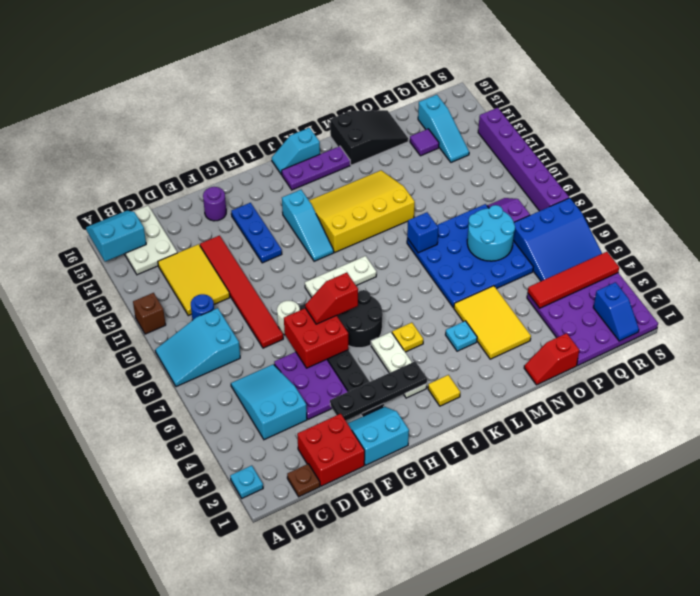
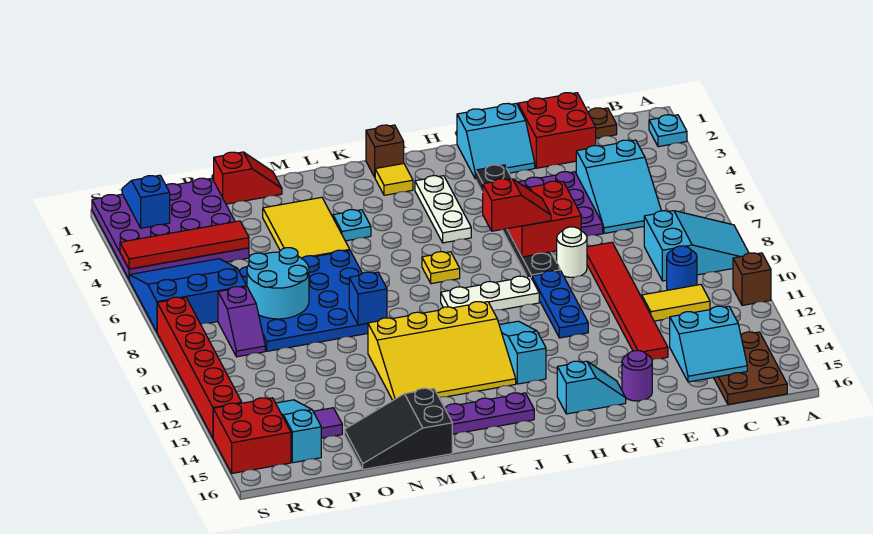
cyan 2x2 slope [86,211,146,262] -> cyan 2x2 slope moved to [670,306,747,382]
white 2x3 plate [125,206,177,275] -> brown 2x3 plate [714,332,787,405]
yellow 2x3 tile [158,244,230,316] -> yellow 1x2 tile [642,285,710,321]
black 1x4 plate [330,361,427,421] -> none
blue 1x3 plate [231,203,282,263] -> blue 1x3 plate moved to [532,271,588,338]
black 2x2 round brick [337,290,383,348] -> none
none -> brown 1x1 brick [366,125,404,177]
yellow 1x1 plate [392,323,423,352] -> yellow 1x1 plate moved to [422,251,460,284]
cyan 1x2 slope [272,128,320,175] -> cyan 1x2 slope moved to [557,361,626,414]
none -> red 2x2 brick [213,398,291,473]
purple 1x6 brick [478,108,569,211] -> red 1x6 brick [157,297,242,438]

